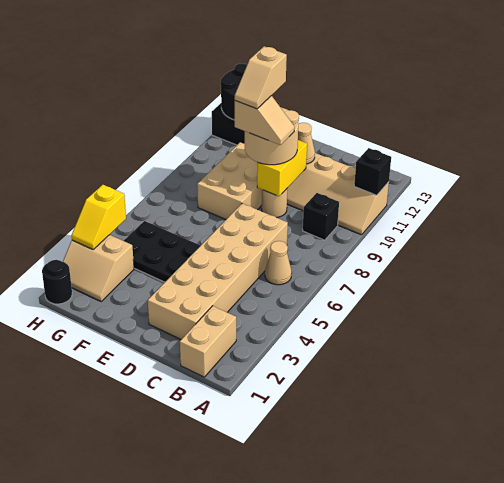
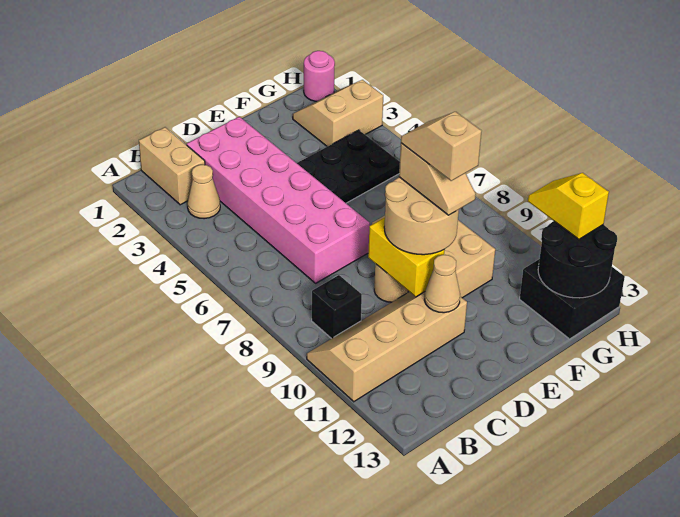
black 1x1 brick [354,148,391,195] -> none
tan 1x1 cone [265,241,292,285] -> tan 1x1 cone moved to [187,165,220,219]
tan 2x6 brick [148,203,288,339] -> pink 2x6 brick [187,117,370,283]
tan 1x2 slope [235,96,295,145] -> tan 1x2 slope turned to [399,143,476,215]
black 1x1 round brick [42,260,72,304] -> pink 1x1 round brick [304,51,335,101]
yellow 1x2 slope [71,185,126,249] -> yellow 1x2 slope moved to [528,173,609,239]

